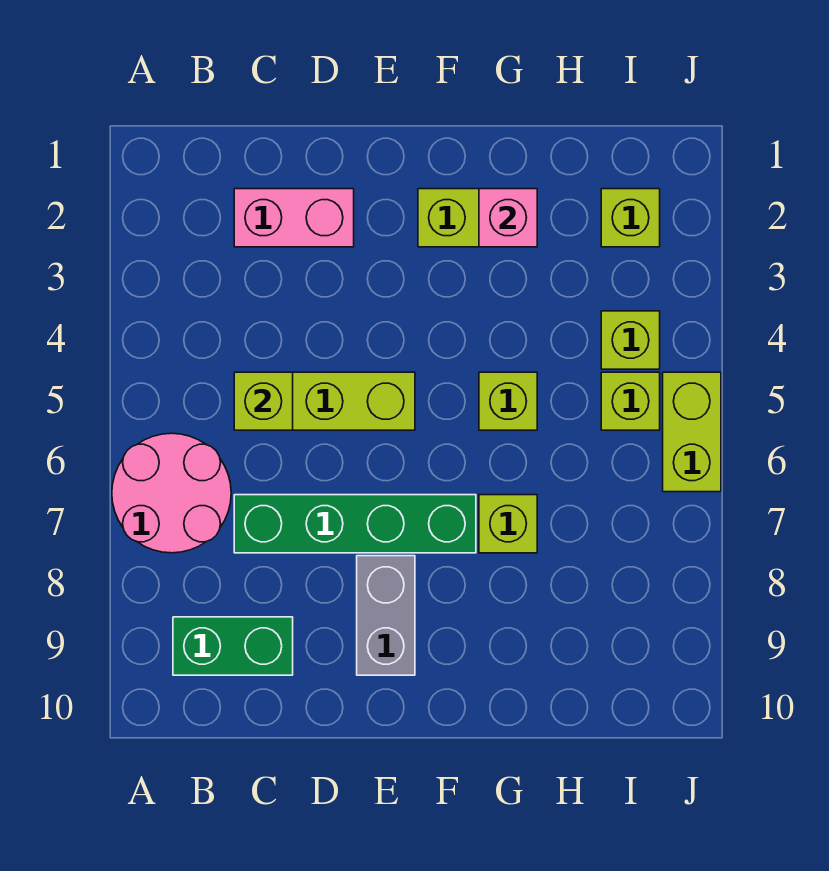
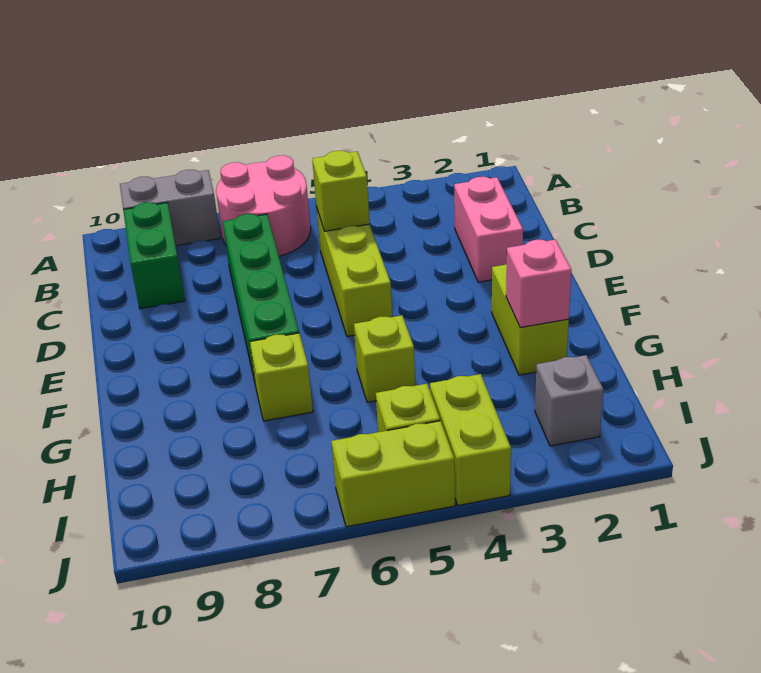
grey 1x2 brick [357,556,415,675] -> grey 1x2 brick moved to [120,170,220,246]
lime 1x1 brick [601,189,660,247] -> grey 1x1 brick [535,355,604,446]
lime 1x1 brick [601,311,660,369] -> lime 1x2 brick [430,374,511,505]

